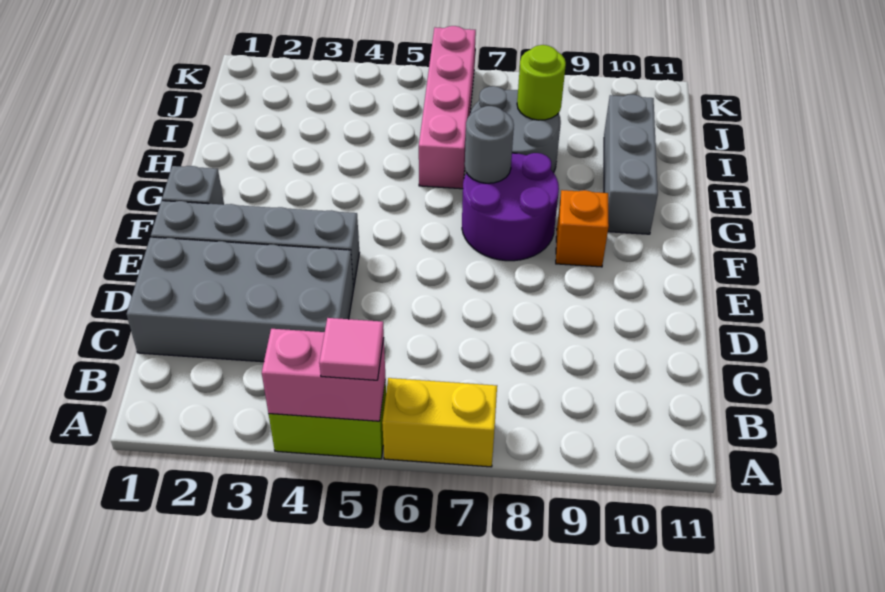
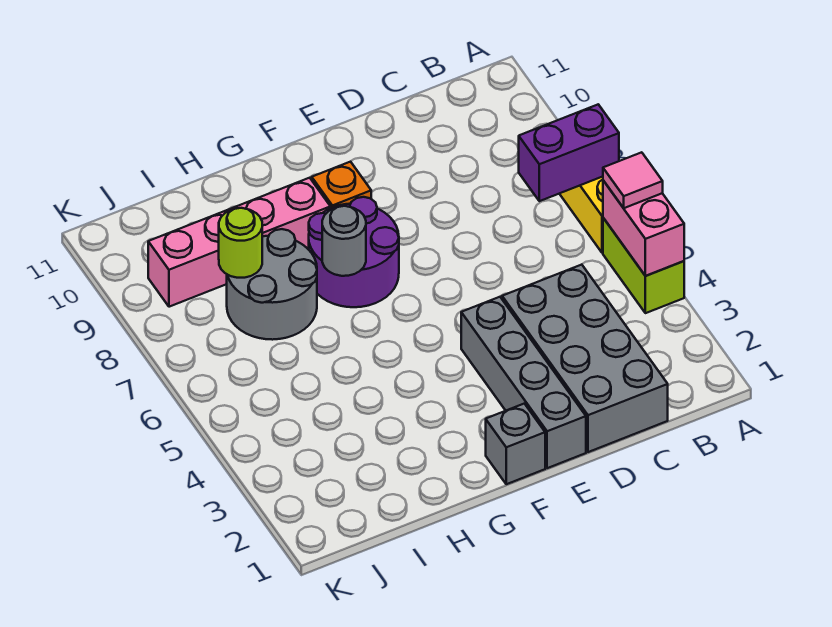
none -> purple 1x2 brick [519,104,619,201]
grey 1x3 brick [604,95,658,234] -> none
pink 1x4 brick [419,26,476,189] -> pink 1x4 brick moved to [148,178,330,307]

